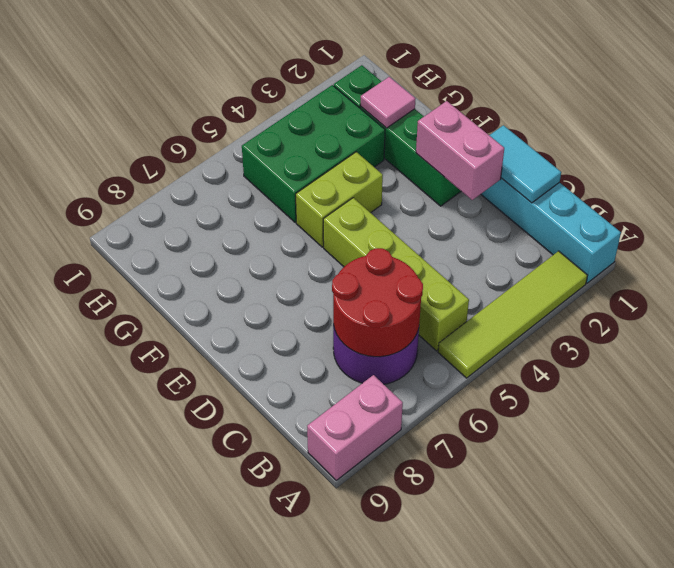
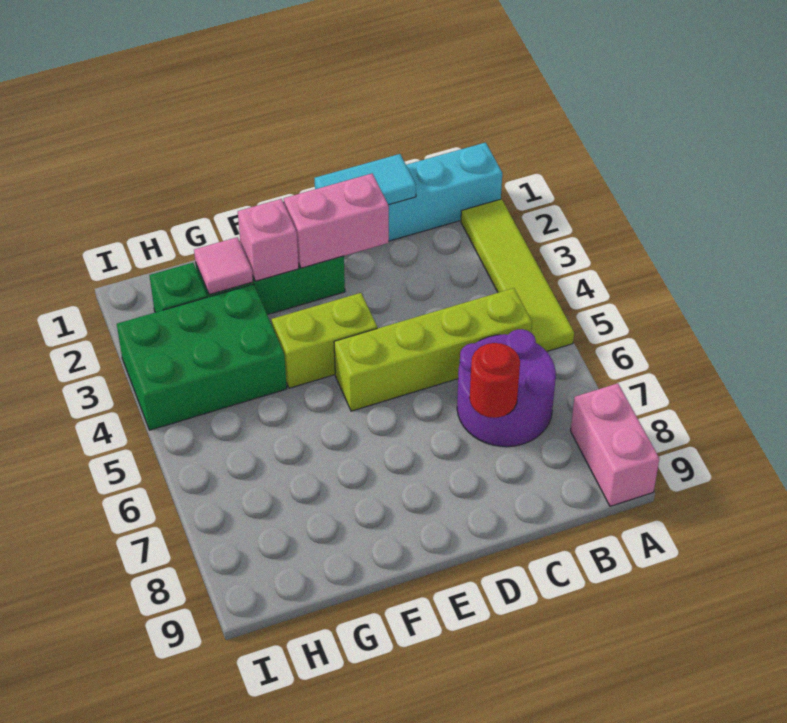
red 2x2 round brick [332,248,423,357] -> red 1x1 round brick [470,343,520,418]
none -> pink 1x1 brick [238,199,299,281]
lime 1x2 brick [296,152,383,247] -> lime 1x2 brick turned to [272,293,377,388]
green 2x3 brick [242,85,385,223] -> green 2x3 brick turned to [117,284,287,430]

